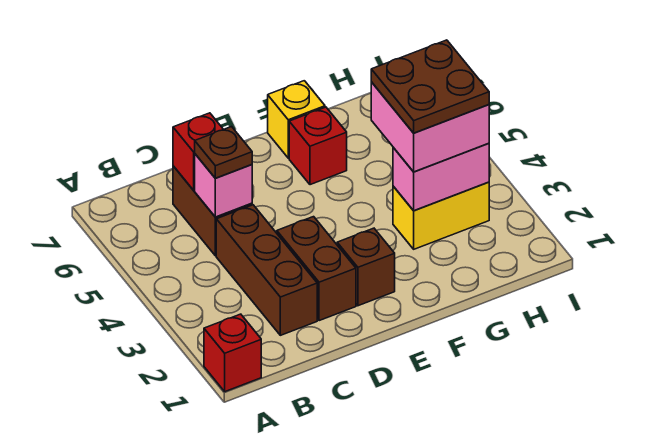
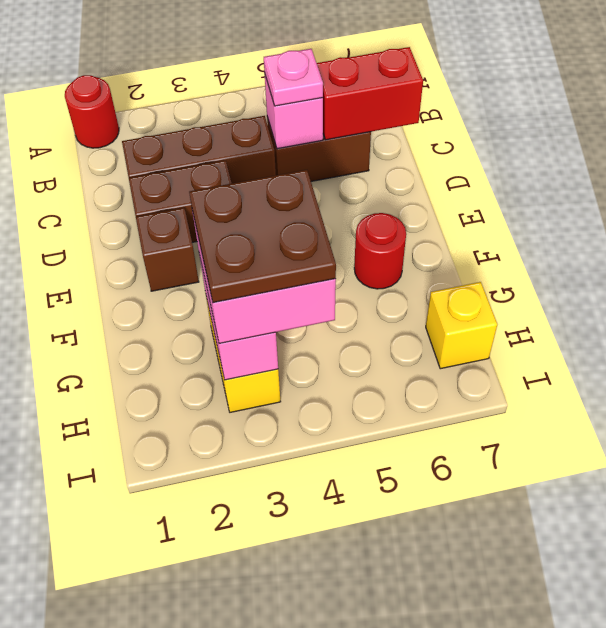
red 1x1 brick [204,314,261,392] -> red 1x1 round brick [65,75,119,148]
brown 1x1 plate [195,127,252,178] -> pink 1x1 plate [264,49,323,106]
red 1x1 brick [173,113,223,190] -> red 1x2 brick [317,47,423,140]
red 1x1 brick [289,107,347,185] -> red 1x1 round brick [354,213,406,289]
yellow 1x1 brick [268,81,325,158] -> yellow 1x1 brick moved to [426,282,497,369]

